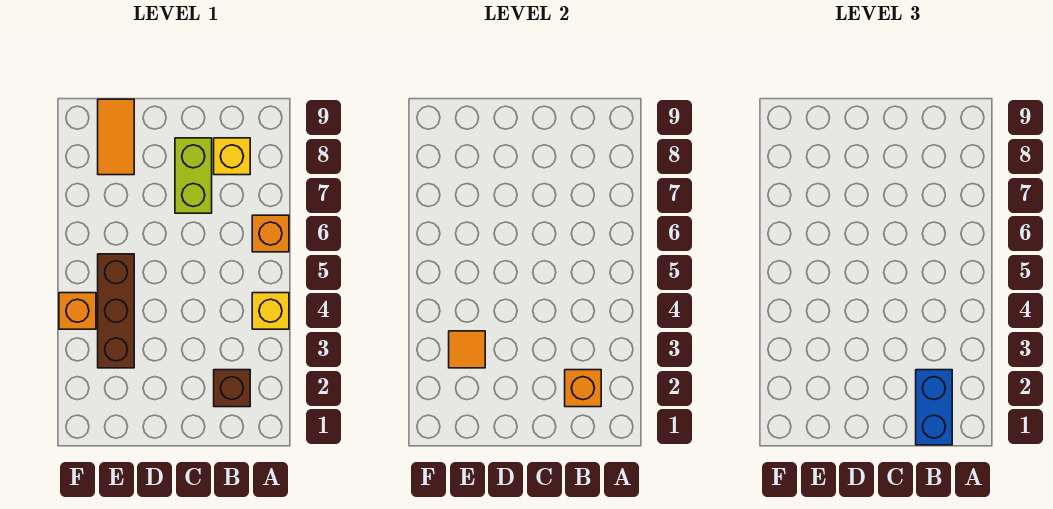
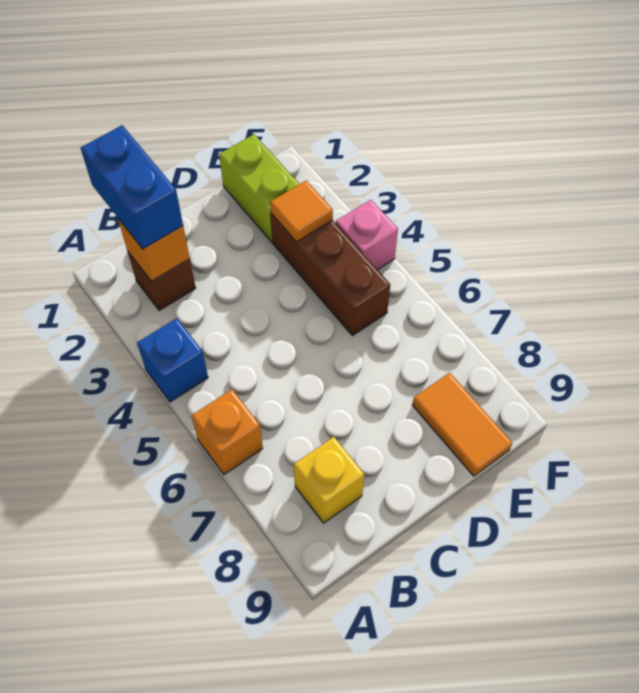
yellow 1x1 brick [252,293,289,329] -> blue 1x1 brick [137,318,208,402]
lime 1x2 brick [175,138,212,213] -> lime 1x2 brick moved to [219,134,299,242]
orange 1x1 brick [59,293,96,329] -> pink 1x1 brick [336,200,398,270]

